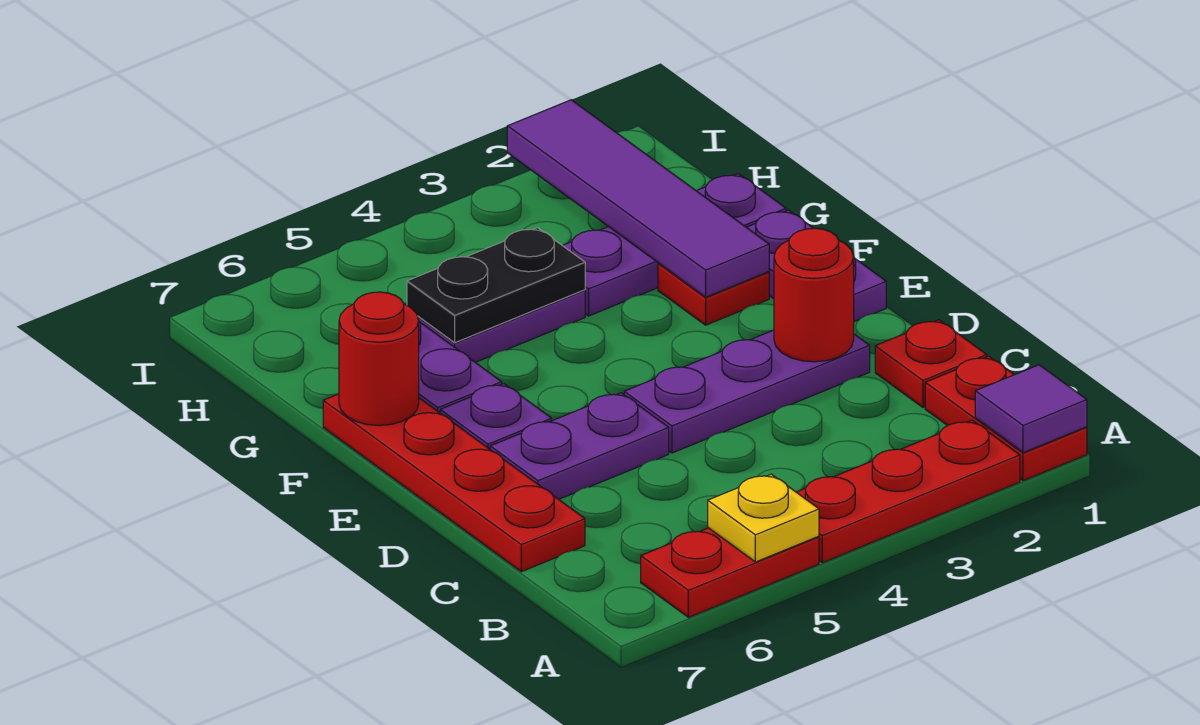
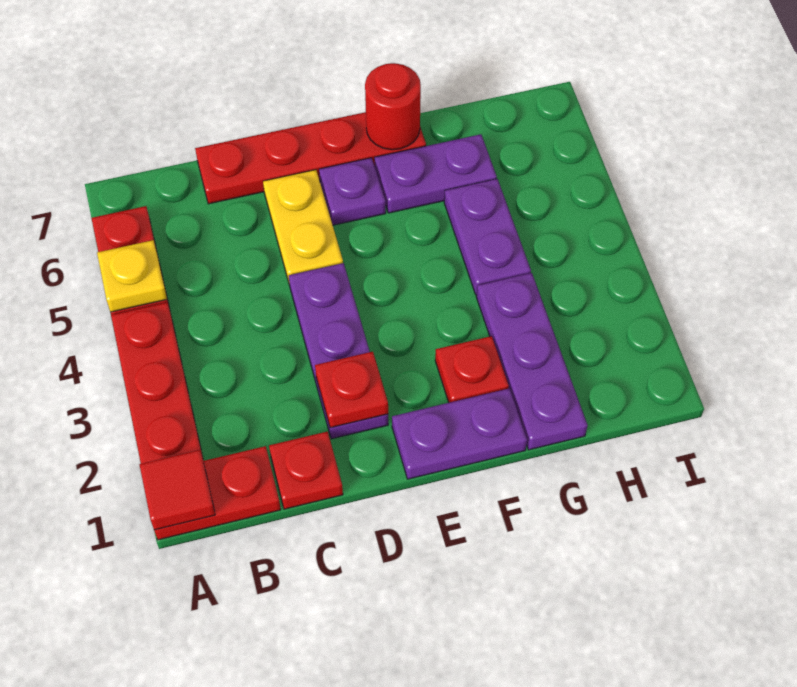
purple 1x1 tile [975,365,1087,453] -> red 1x1 tile [139,450,215,530]
red 1x1 round brick [774,228,854,362] -> red 1x1 plate [315,352,388,428]
purple 1x2 plate [490,393,669,499] -> yellow 1x2 plate [263,170,343,285]
purple 1x4 tile [507,100,769,297] -> none
black 1x2 plate [407,228,585,343] -> none

